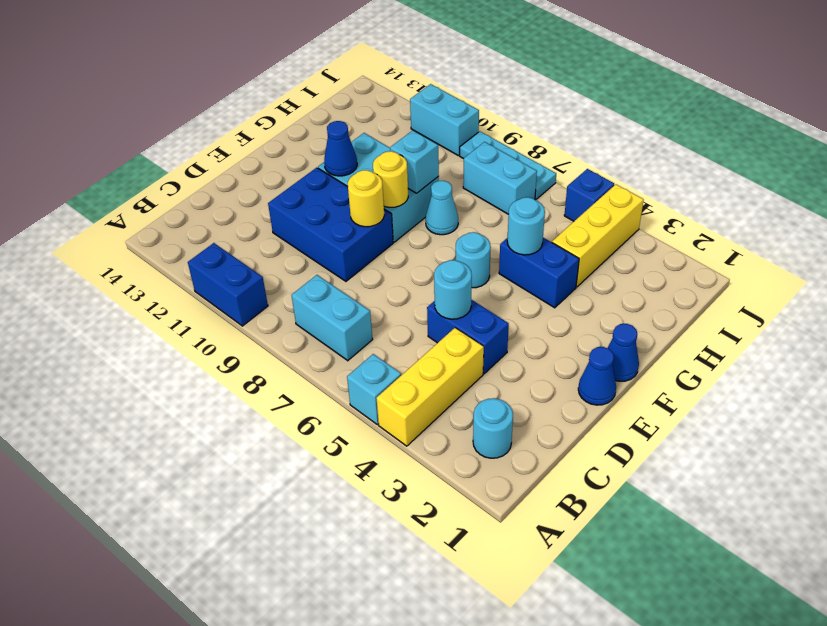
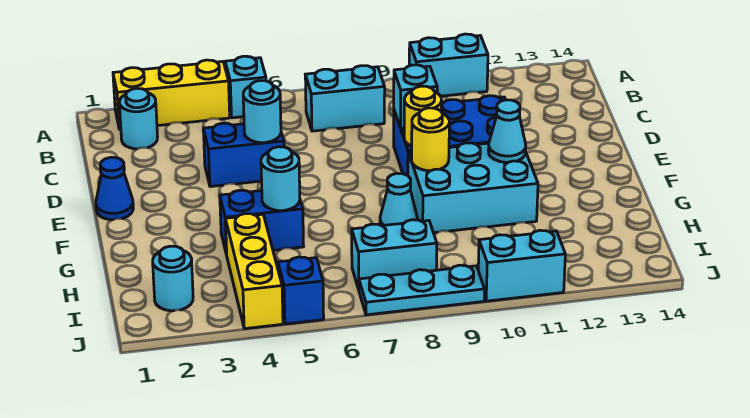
yellow 1x3 brick [377,328,484,446] -> yellow 1x3 brick turned to [113,60,230,129]
blue 1x2 brick [188,243,268,326] -> cyan 1x2 brick [409,34,488,96]
blue 1x1 cone [608,324,639,381] -> none
cyan 1x1 round brick [456,232,491,288] -> cyan 1x1 round brick moved to [153,246,193,311]
blue 1x1 cone [324,121,357,176] -> cyan 1x1 cone [488,100,526,163]
cyan 1x1 brick [390,130,439,193] -> cyan 1x1 brick moved to [394,65,437,128]

